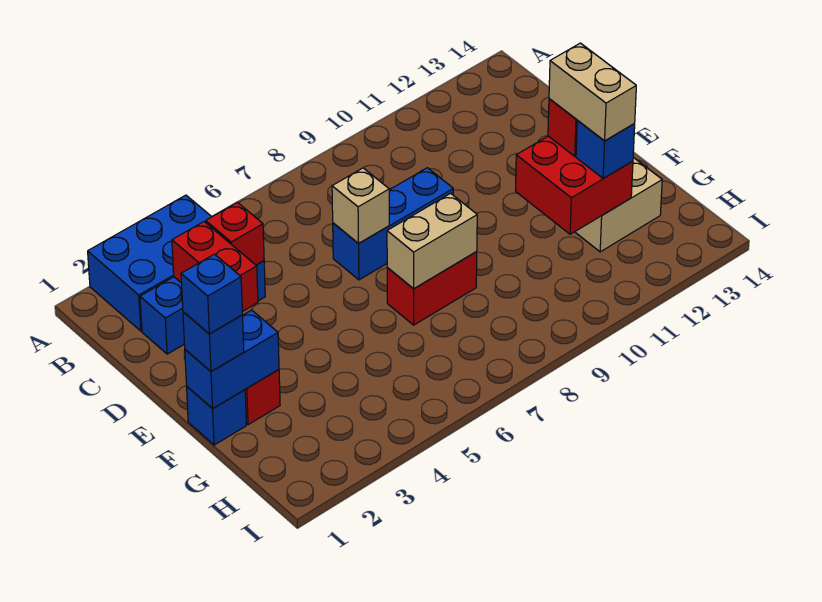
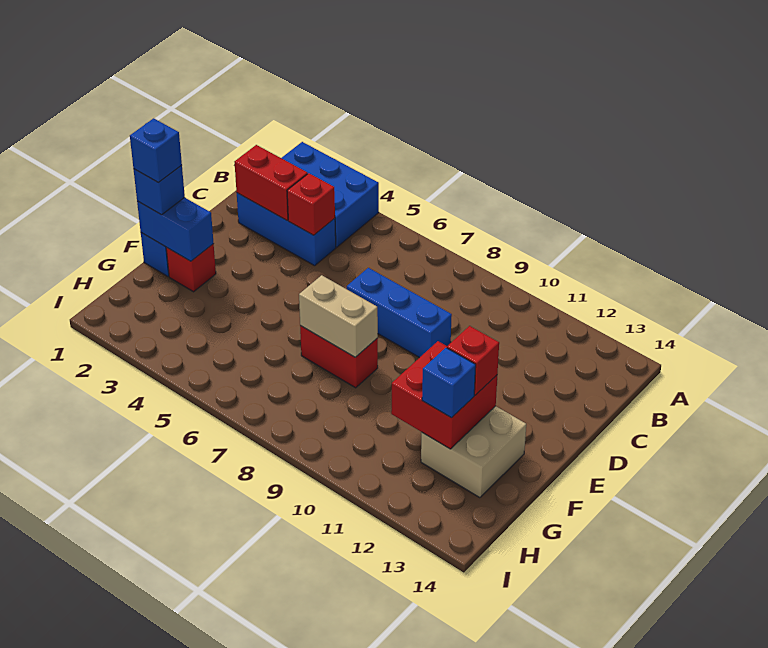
red 1x2 brick [172,222,258,312] -> red 1x2 brick turned to [235,145,308,220]
tan 1x1 brick [332,168,389,244] -> none
tan 1x2 brick [549,43,636,141] -> none

